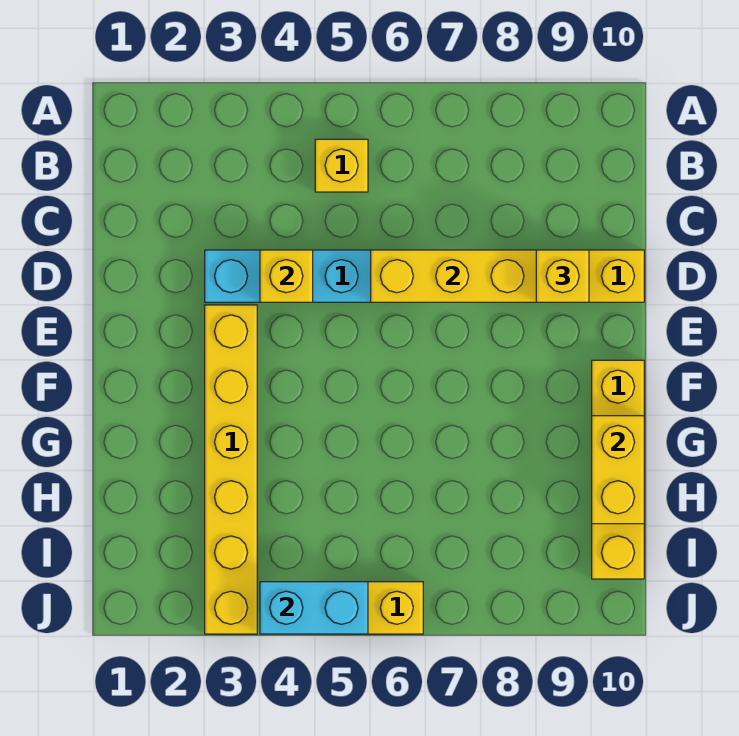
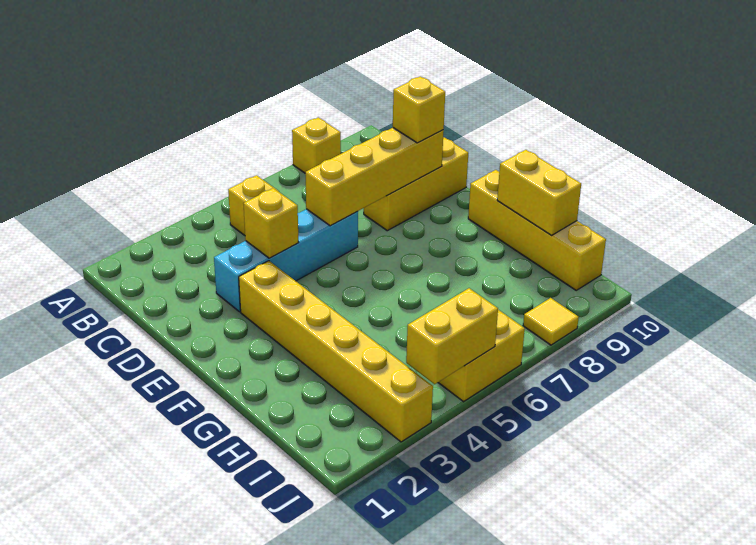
none -> yellow 1x1 brick [292,117,341,173]
cyan 1x2 brick [260,582,368,634] -> yellow 1x2 brick [406,288,498,384]
none -> yellow 1x1 tile [523,298,579,345]

